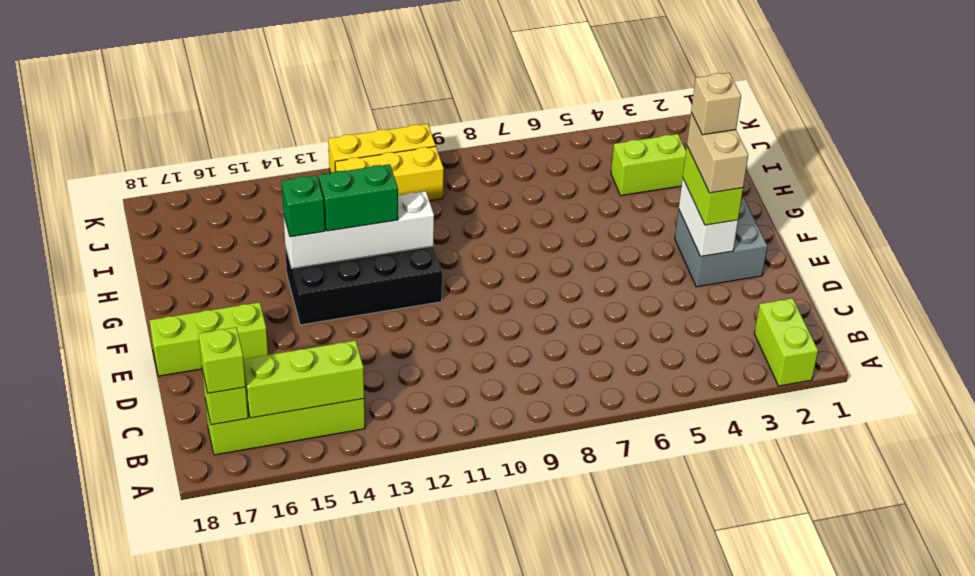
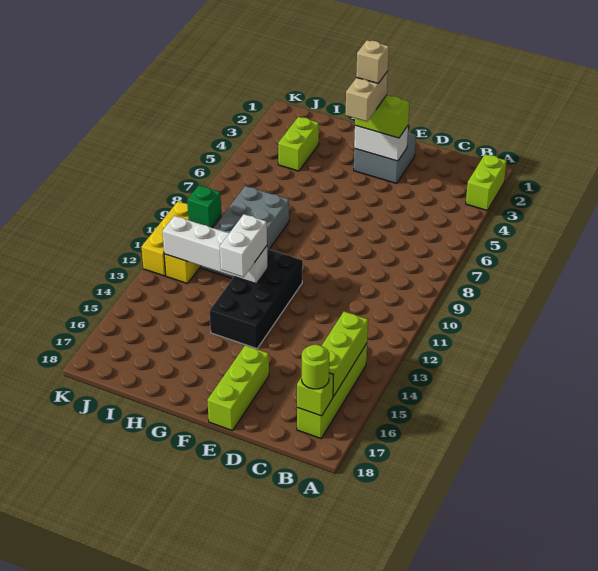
lime 1x2 brick [754,298,818,386] -> lime 1x2 brick turned to [466,154,507,211]
lime 1x1 brick [199,327,246,393] -> lime 1x1 round brick [302,345,329,389]
tan 1x2 brick [687,113,748,193] -> tan 1x2 brick turned to [346,71,388,122]
white 1x4 brick [283,191,434,268] -> white 1x4 brick turned to [163,216,268,284]
green 1x2 brick [319,164,398,231] -> white 1x2 brick [220,214,267,277]
green 1x1 brick [282,175,325,237] -> green 1x1 brick moved to [187,185,221,228]
none -> grey 2x4 brick [201,186,289,279]

